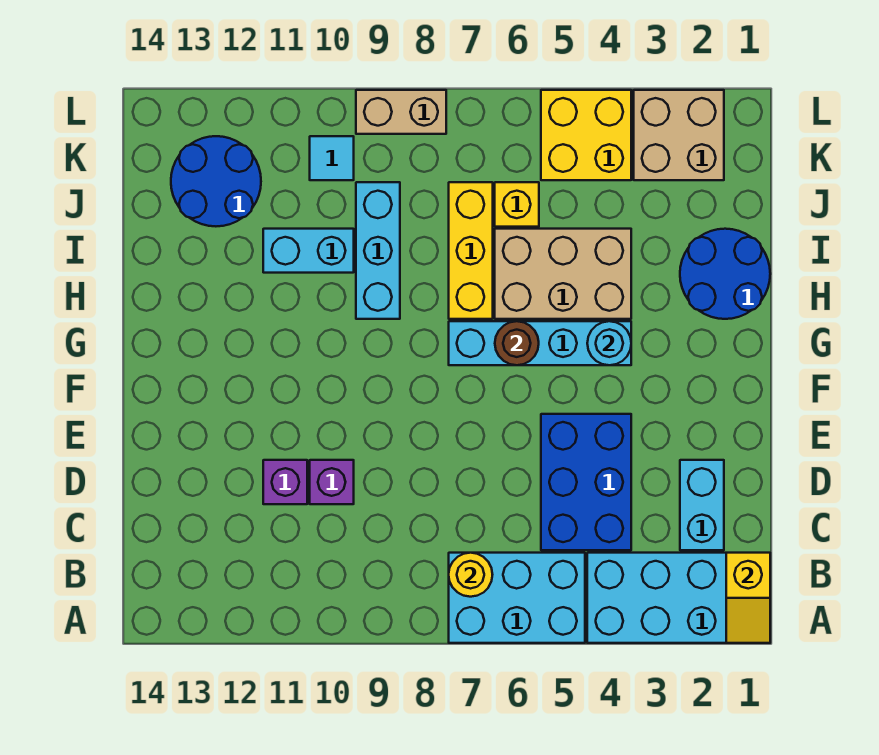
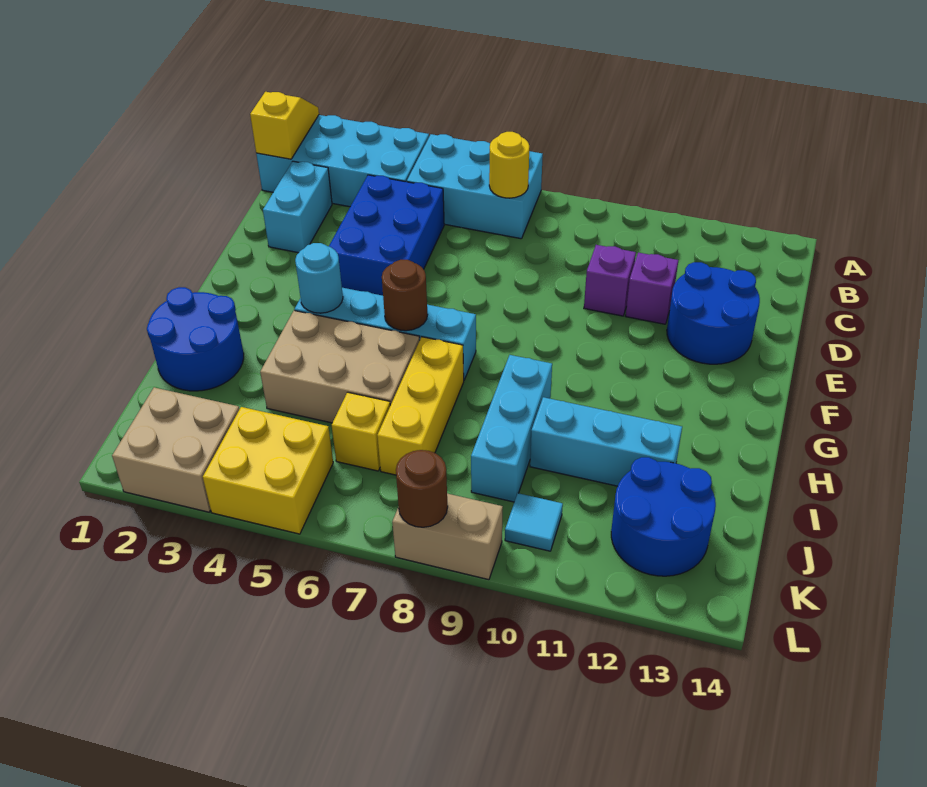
none -> blue 2x2 round brick [667,262,760,364]
cyan 1x2 brick [263,229,354,273] -> cyan 1x3 brick [530,397,682,486]
none -> brown 1x1 round brick [396,450,448,527]

